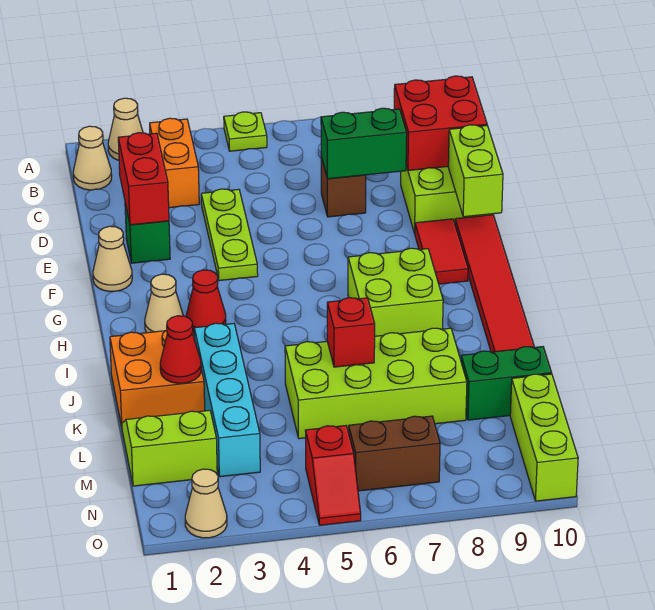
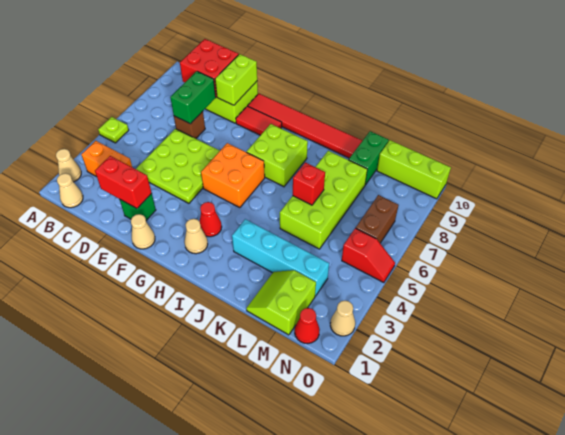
lime 1x3 plate [201,189,258,281] -> lime 3x3 plate [136,129,220,203]
lime 1x2 brick [448,125,503,217] -> lime 1x2 brick turned to [215,54,257,105]
orange 2x2 brick [110,330,205,427] -> orange 2x2 brick moved to [201,143,265,208]
red 1x1 cone [160,316,201,383] -> red 1x1 cone moved to [295,308,320,344]

